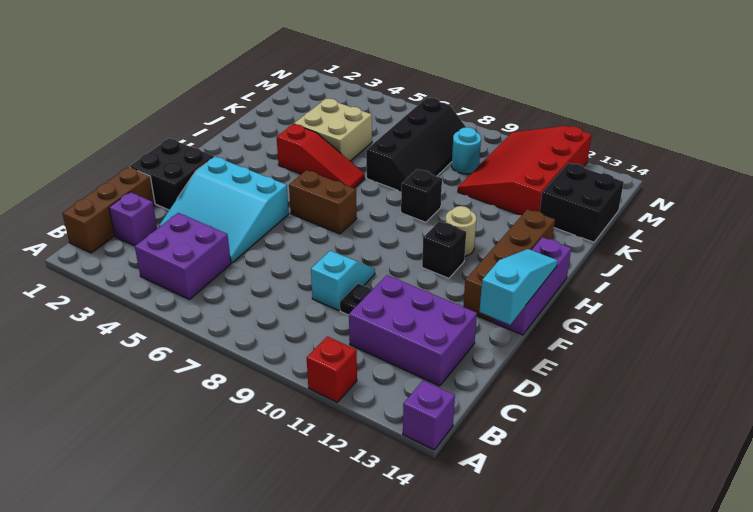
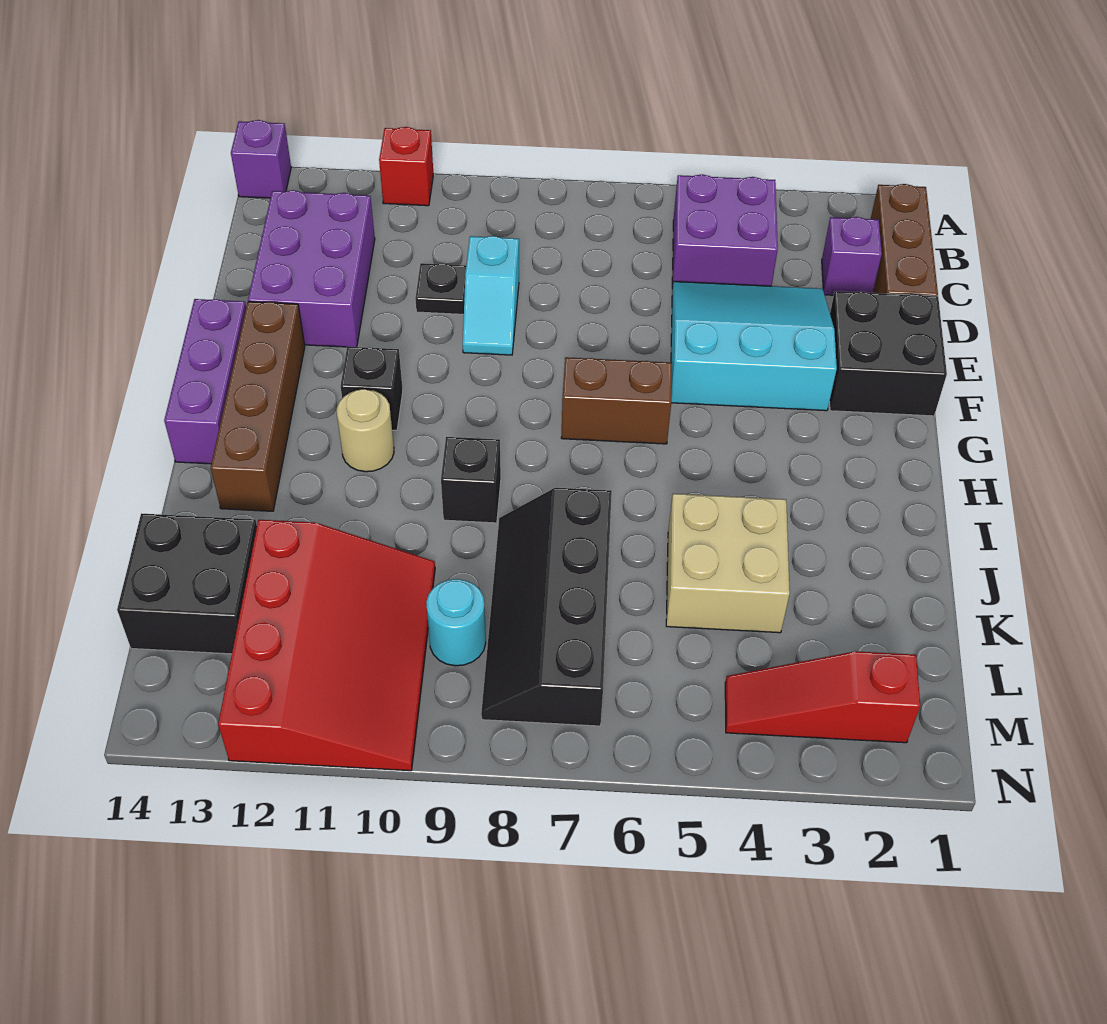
purple 2x3 brick [349,275,477,386] -> purple 2x3 brick turned to [248,190,375,347]
cyan 1x3 slope [480,249,558,325] -> none
red 1x3 slope [277,124,365,188] -> red 1x3 slope moved to [725,651,920,743]

